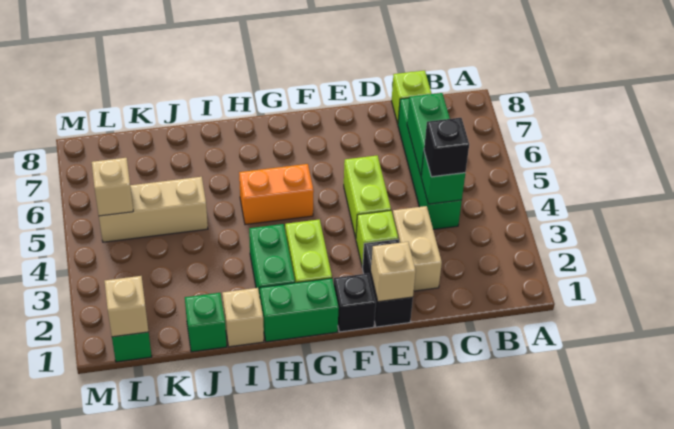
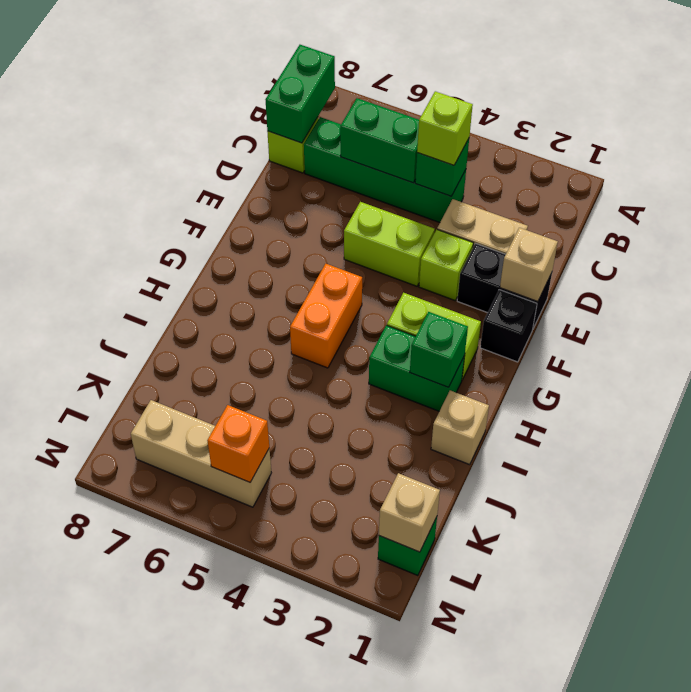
black 1x1 brick [424,118,469,177] -> lime 1x1 brick [417,91,473,165]
green 1x2 brick [260,278,339,342] -> green 1x2 brick moved to [265,45,335,143]
green 1x1 brick [185,293,227,352] -> green 1x1 brick moved to [410,312,468,387]
tan 1x3 brick [99,177,208,242] -> tan 1x3 brick turned to [131,400,271,507]
tan 1x1 brick [92,158,133,216] -> orange 1x1 brick [207,405,269,482]

